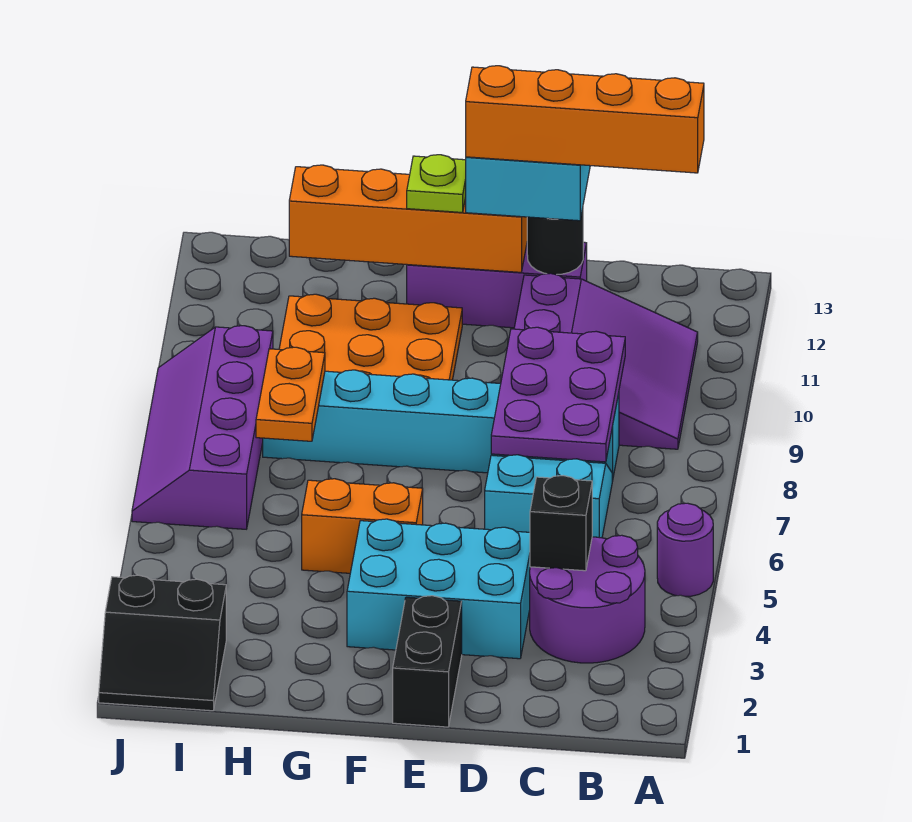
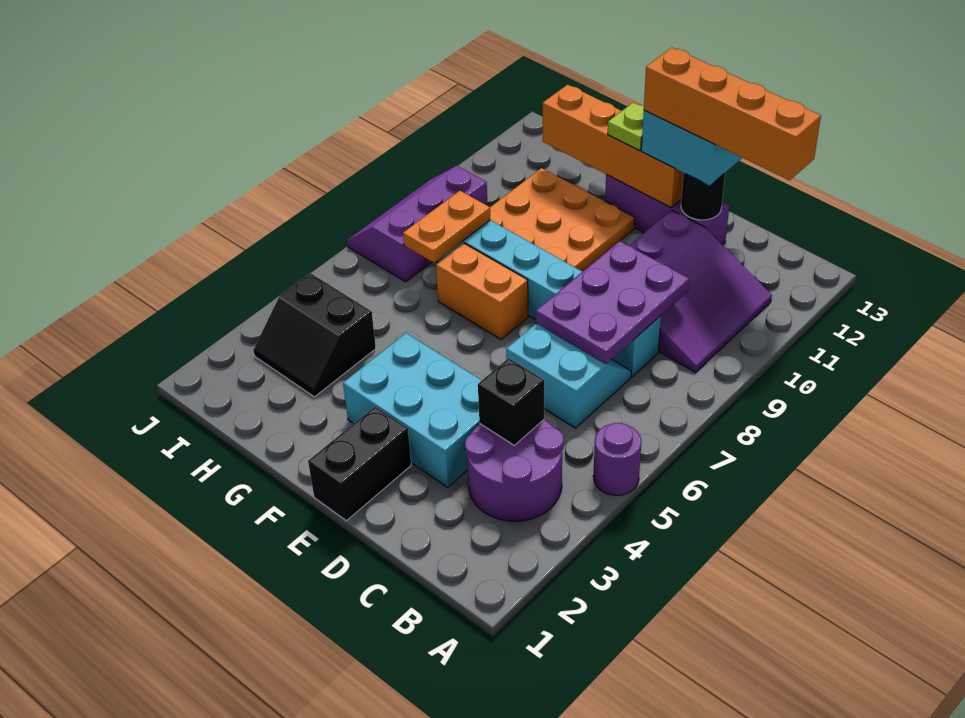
orange 1x2 brick [302,479,423,573] -> orange 1x2 brick moved to [436,243,528,339]
black 2x2 slope [99,575,226,711] -> black 2x2 slope moved to [253,273,376,397]
purple 2x4 slope [132,326,273,529] -> purple 2x3 slope [347,166,488,282]

